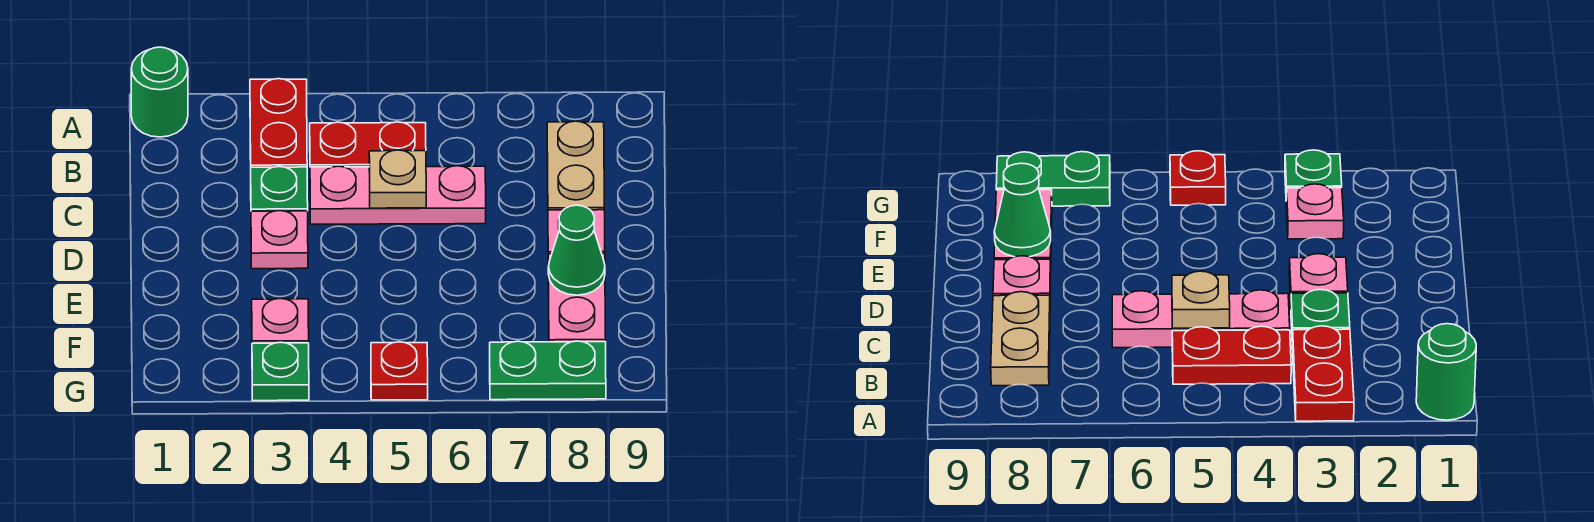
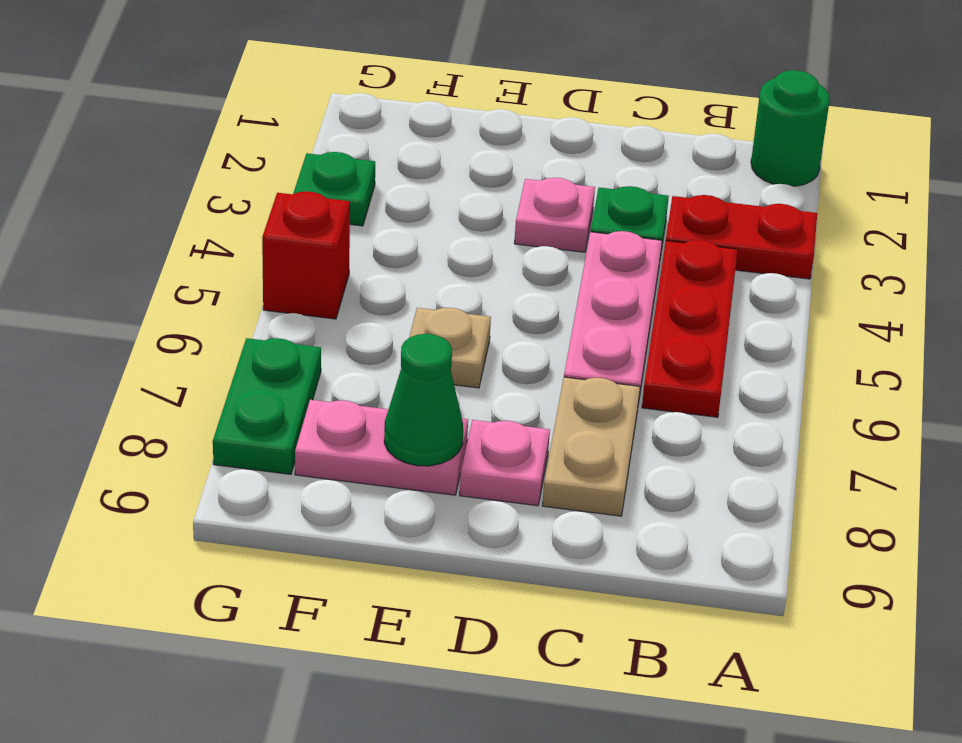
red 1x2 plate [310,122,426,167] -> red 1x3 plate [642,240,738,417]
tan 1x2 plate [547,121,604,210] -> tan 1x2 plate turned to [542,377,640,516]
tan 1x1 plate [369,150,426,208] -> tan 1x1 plate moved to [409,308,491,388]
pink 1x1 plate [252,298,309,343] -> none
red 1x1 plate [371,342,428,400] -> red 1x1 brick [262,191,350,319]

